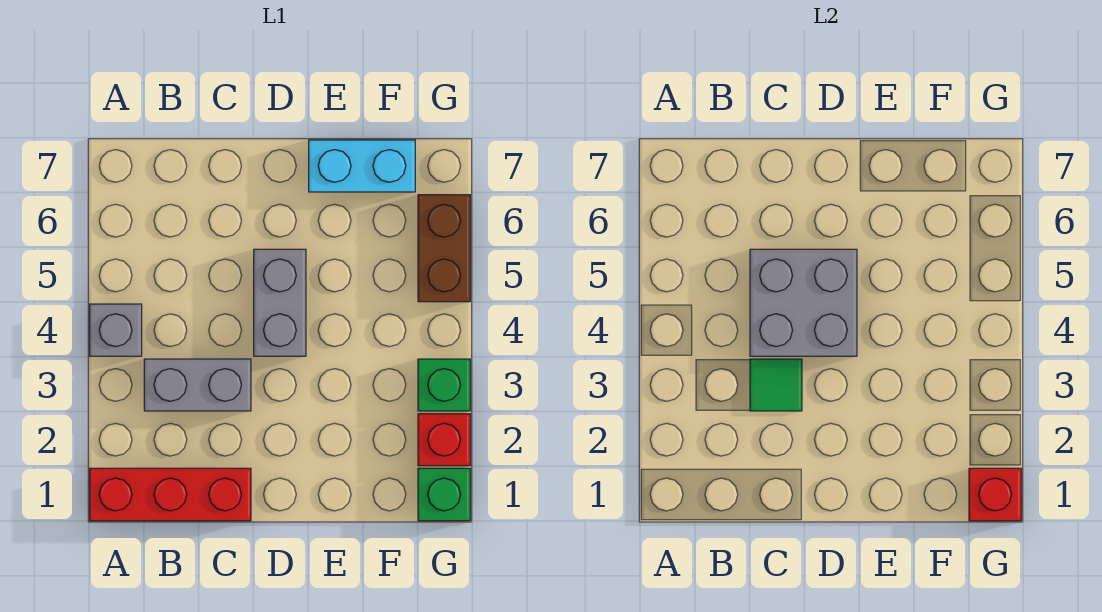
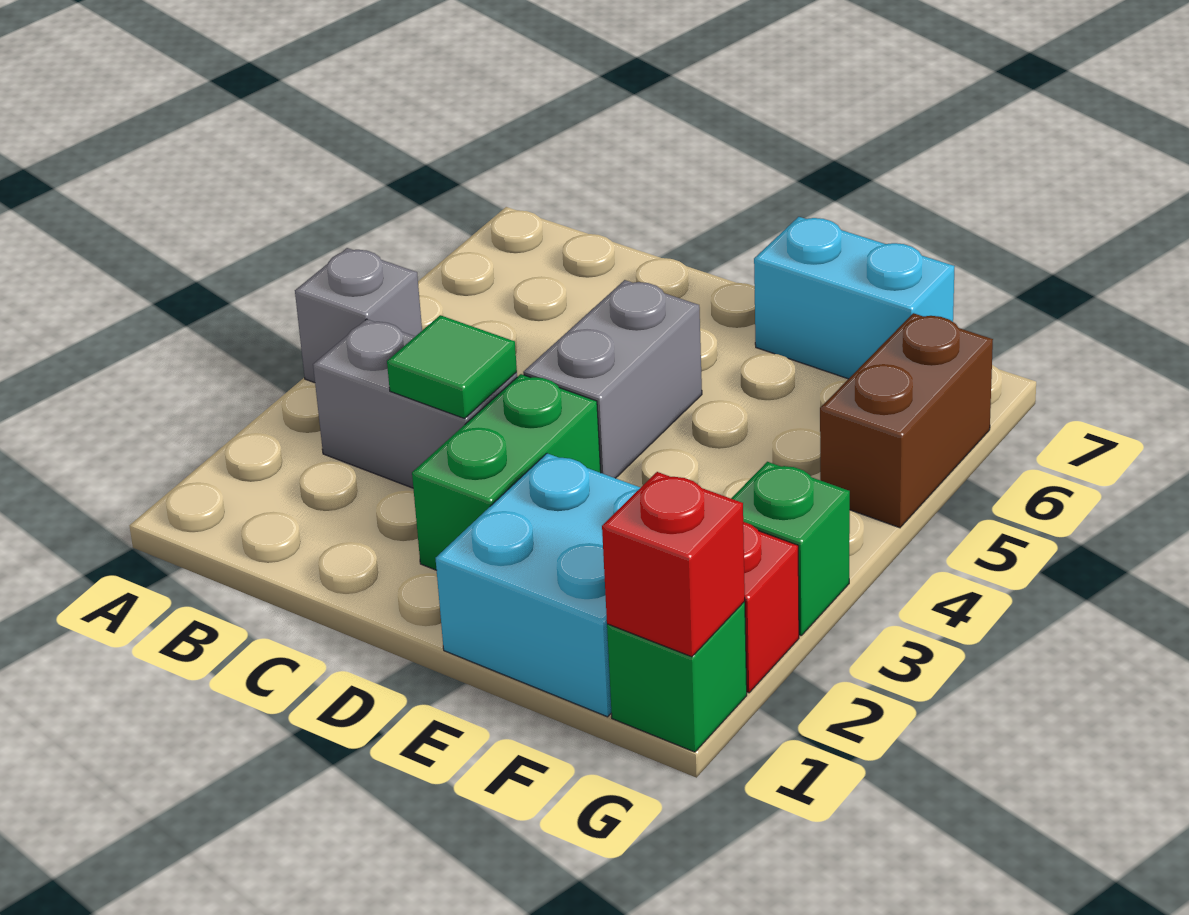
red 1x3 brick [90,468,251,521] -> none
grey 2x2 brick [750,249,857,356] -> none
none -> green 1x2 brick [412,374,601,570]
none -> cyan 2x2 brick [436,453,641,717]

